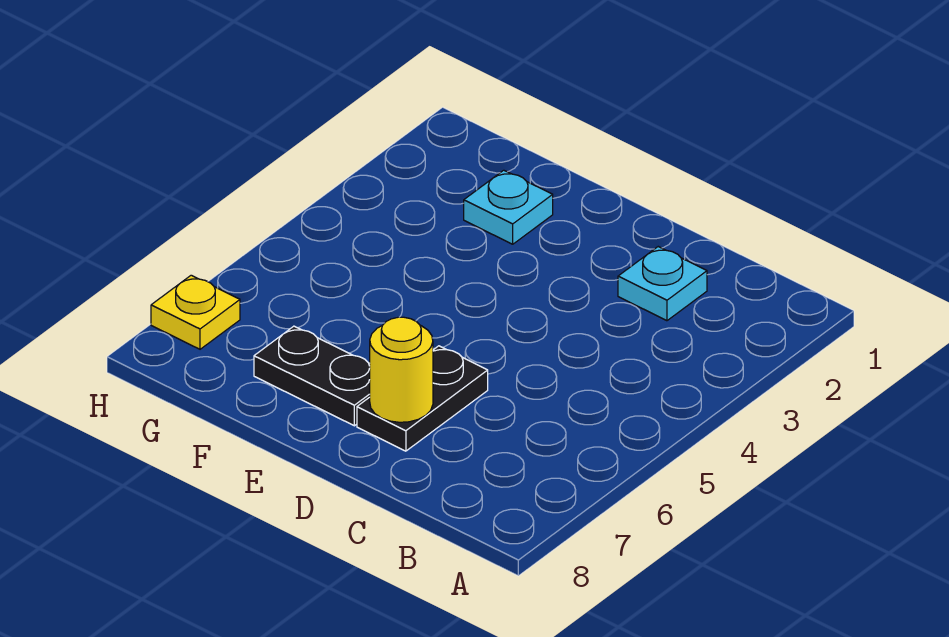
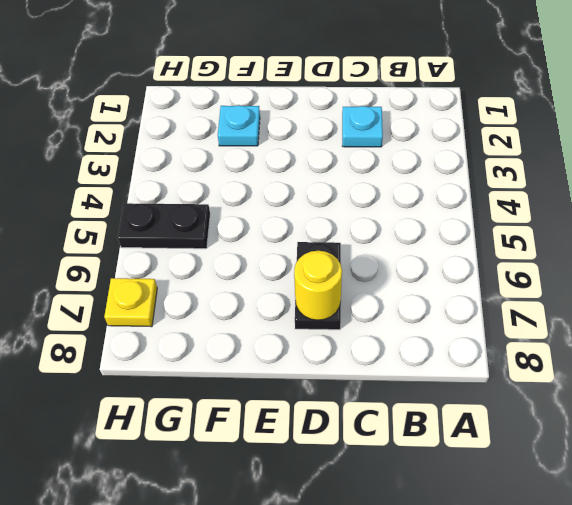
black 1x2 plate [254,326,370,426] -> black 1x2 plate moved to [118,203,210,249]

